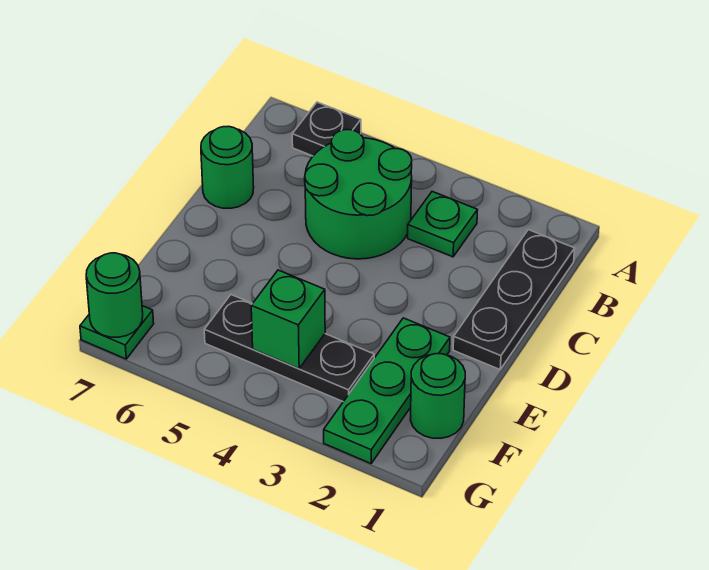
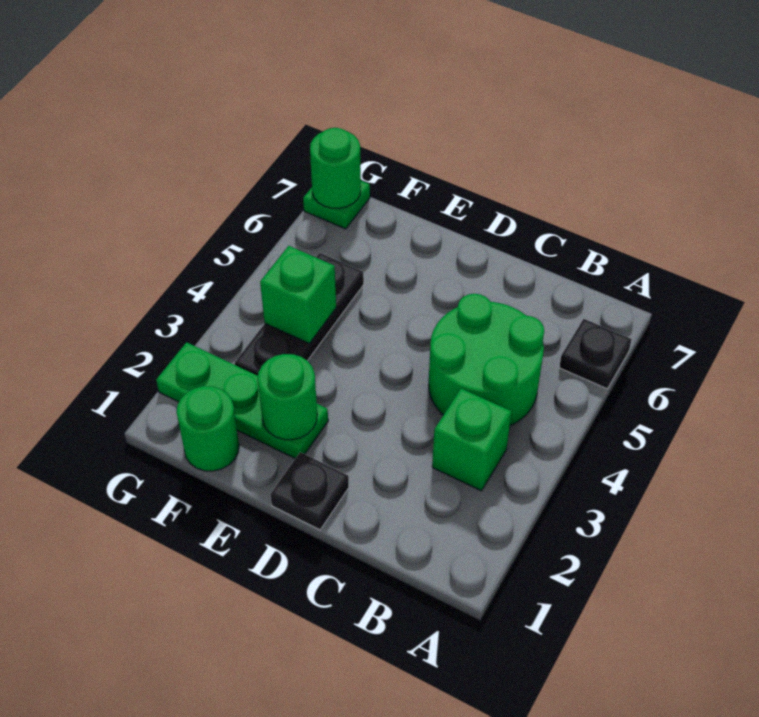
black 1x3 plate [453,230,575,369] -> black 1x1 plate [270,452,349,530]
green 1x1 plate [408,192,477,257] -> green 1x1 brick [432,389,511,491]
green 1x1 round brick [201,126,254,208] -> green 1x1 round brick moved to [258,354,317,440]

